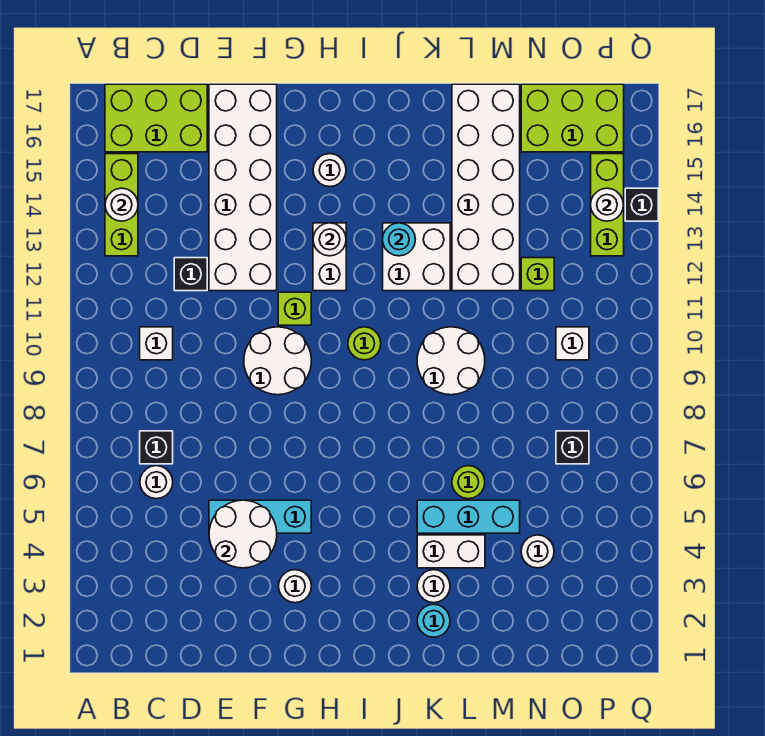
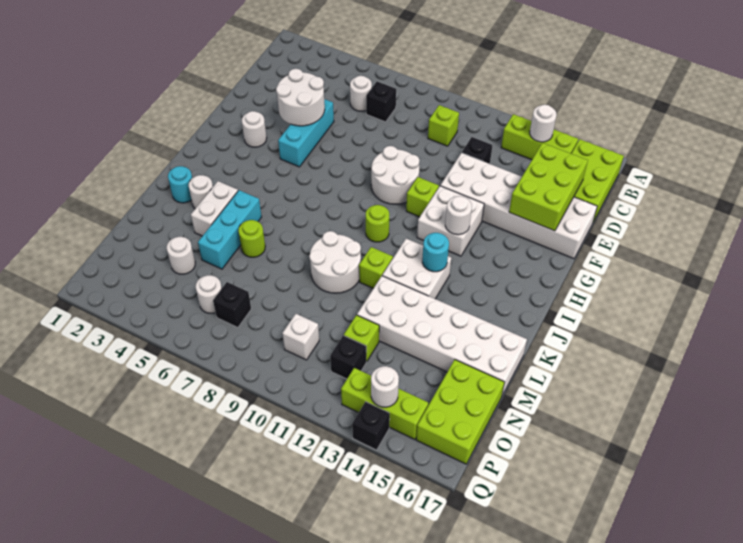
white 1x1 brick [140,327,173,360] -> lime 1x1 brick [428,105,459,146]
none -> lime 2x3 brick [509,143,588,231]
white 1x2 brick [313,223,346,291] -> white 2x2 brick [417,186,484,256]
white 1x1 round brick [313,154,346,187] -> white 1x1 round brick moved to [196,275,222,313]
none -> lime 1x1 brick [359,247,393,288]
none -> black 1x1 brick [330,335,366,379]

